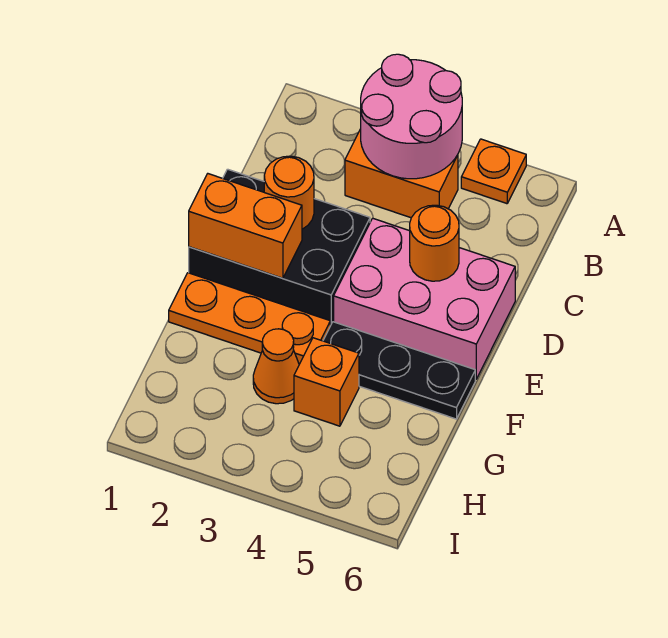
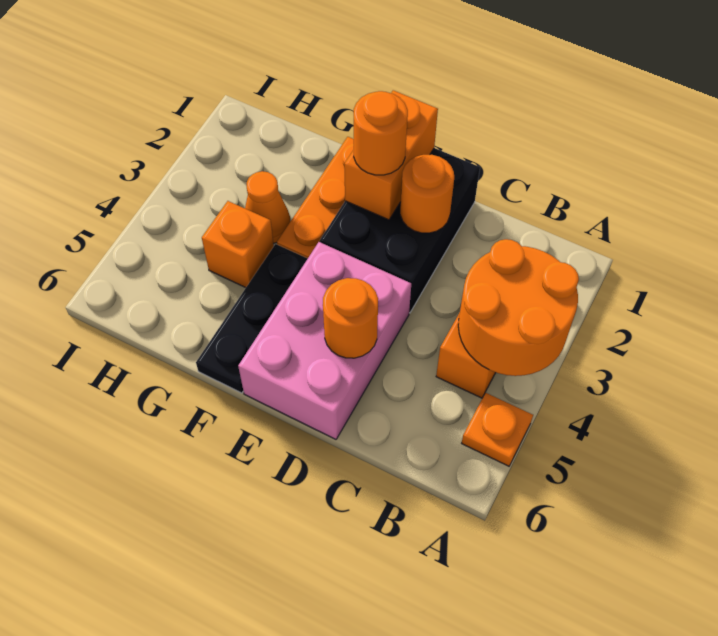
pink 2x2 round brick [361,54,462,179] -> orange 2x2 round brick [458,239,579,376]
none -> orange 1x1 round brick [354,91,408,175]

